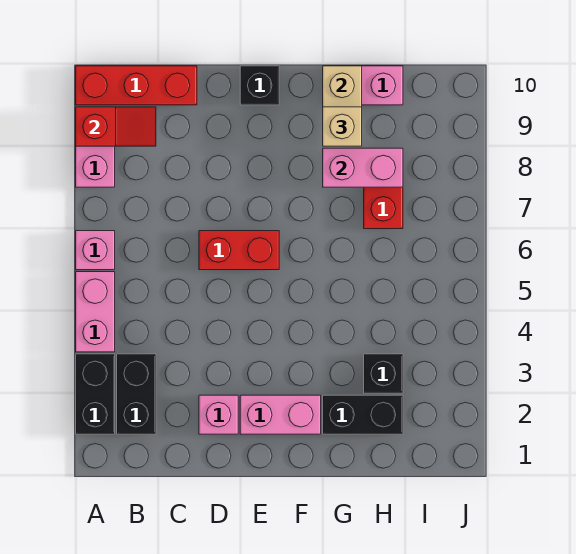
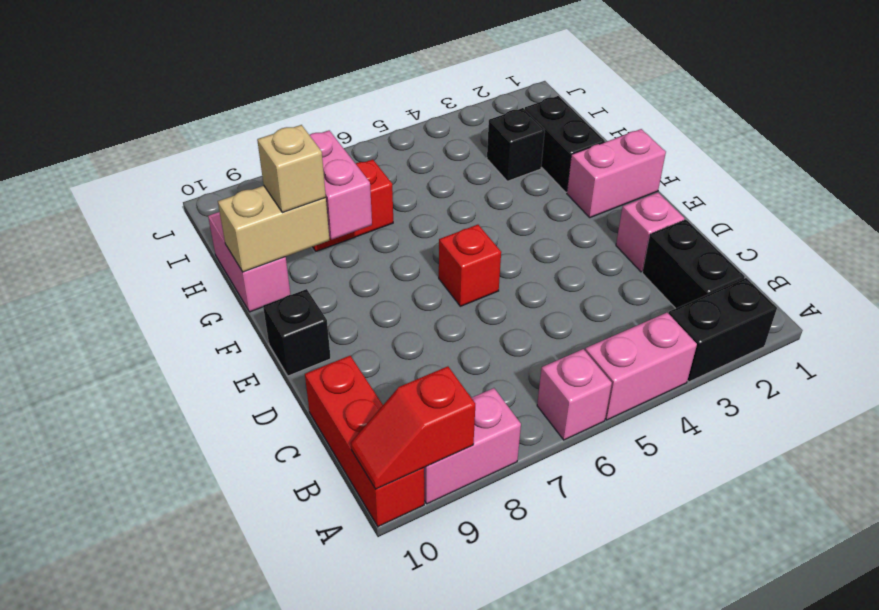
red 1x2 slope [76,107,156,146] -> red 1x2 slope turned to [351,366,475,489]
black 1x2 brick [117,354,156,434] -> black 1x2 brick turned to [642,220,745,309]
red 1x2 brick [199,231,279,270] -> red 1x1 brick [439,225,501,306]
pink 1x2 brick [240,395,321,434] -> pink 1x2 brick turned to [567,129,666,218]

